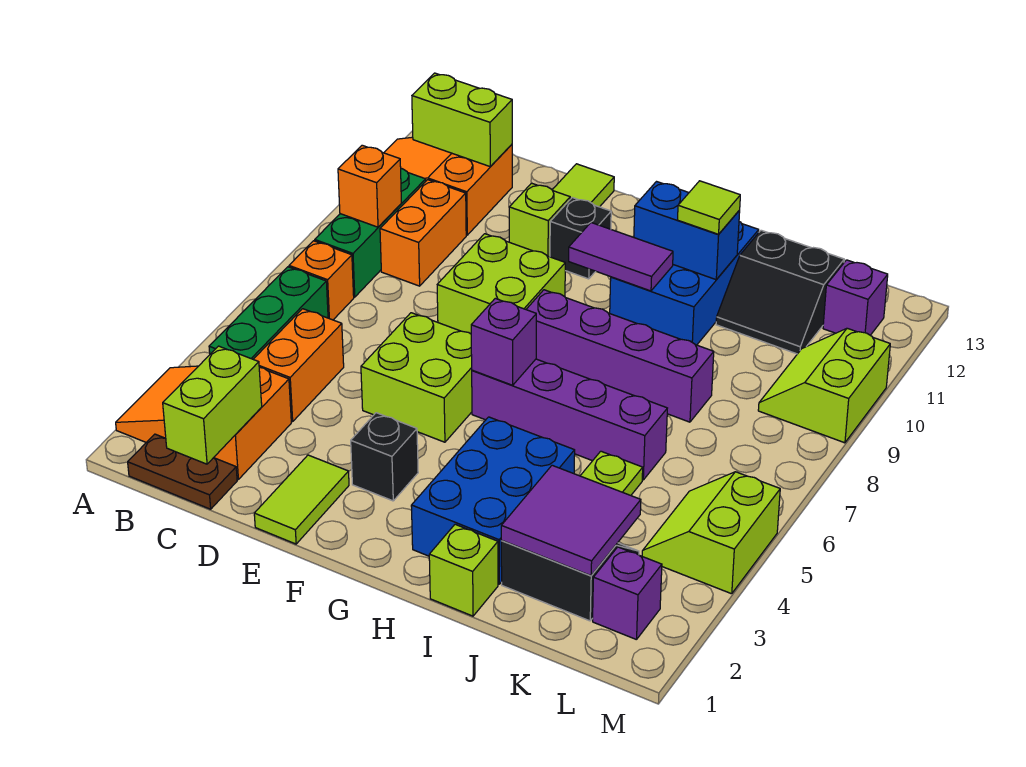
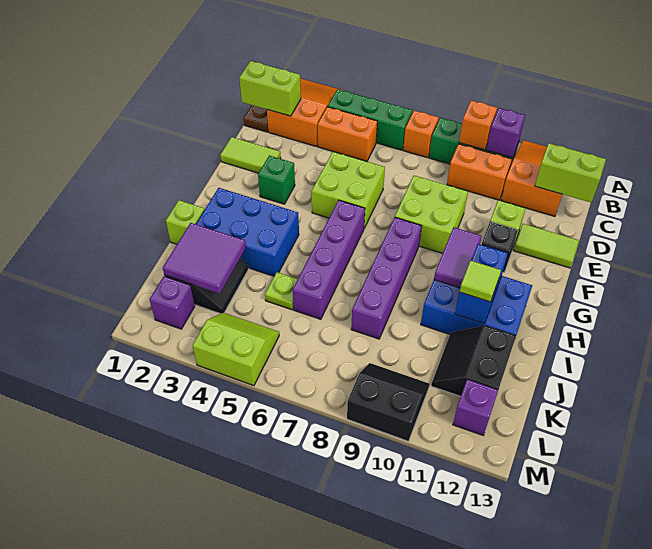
lime 1x2 brick [412,73,512,167] -> lime 1x2 brick turned to [535,143,606,202]
black 1x1 brick [351,413,418,501] -> green 1x1 brick [258,156,295,204]
purple 1x1 brick [471,298,536,385] -> purple 1x1 brick moved to [486,108,525,158]
lime 2x2 slope [758,328,890,443] -> black 2x2 slope [347,363,430,441]

